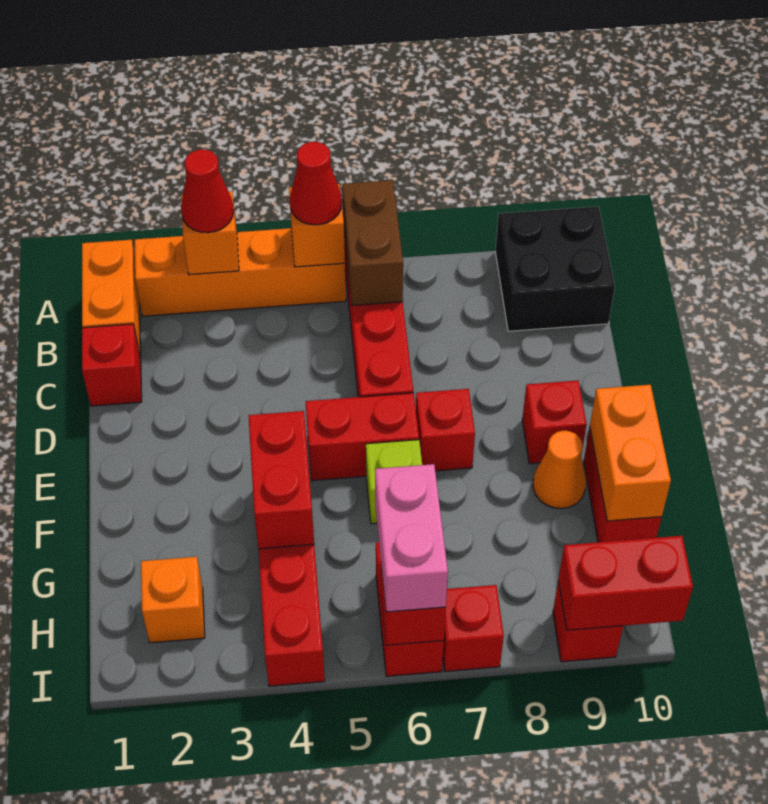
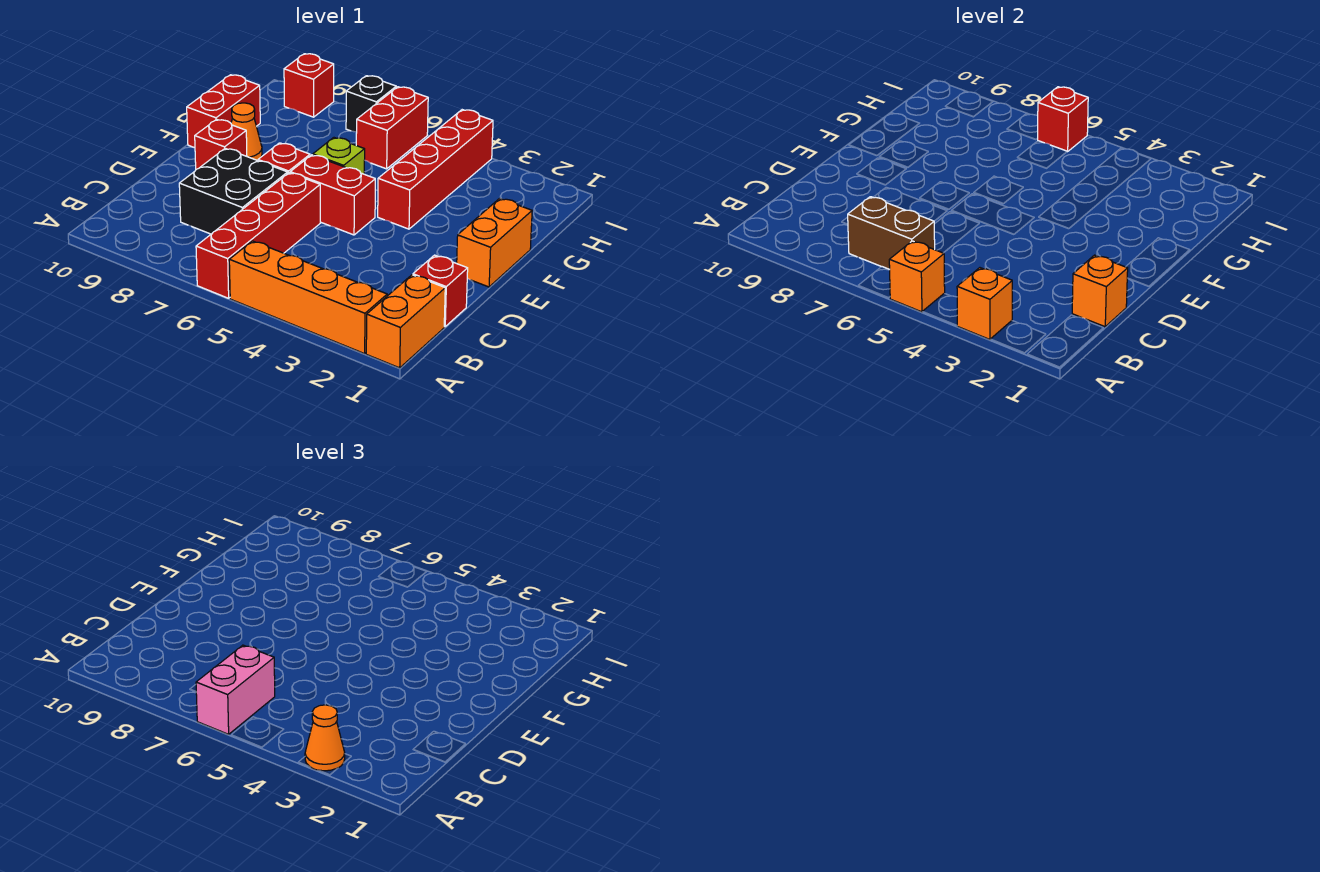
red 1x1 cone [181,149,234,233] -> orange 1x1 cone [305,705,345,771]
red 1x1 cone [290,142,342,225] -> none
brown 1x2 brick [342,180,403,305] -> brown 1x2 brick turned to [848,197,935,269]
black 2x2 brick [495,206,615,331] -> black 2x2 brick moved to [179,148,288,234]
red 1x2 brick [249,411,314,549] -> none
orange 1x2 brick [590,385,671,521] -> orange 1x2 brick moved to [457,198,532,287]
orange 1x1 brick [141,557,205,643] -> orange 1x1 brick moved to [1072,255,1128,327]
pink 1x2 brick [375,464,448,612] -> pink 1x2 brick moved to [196,645,275,734]
red 1x1 brick [443,585,504,671] -> black 1x1 brick [346,76,396,132]
red 1x2 brick [558,536,693,630] -> none

